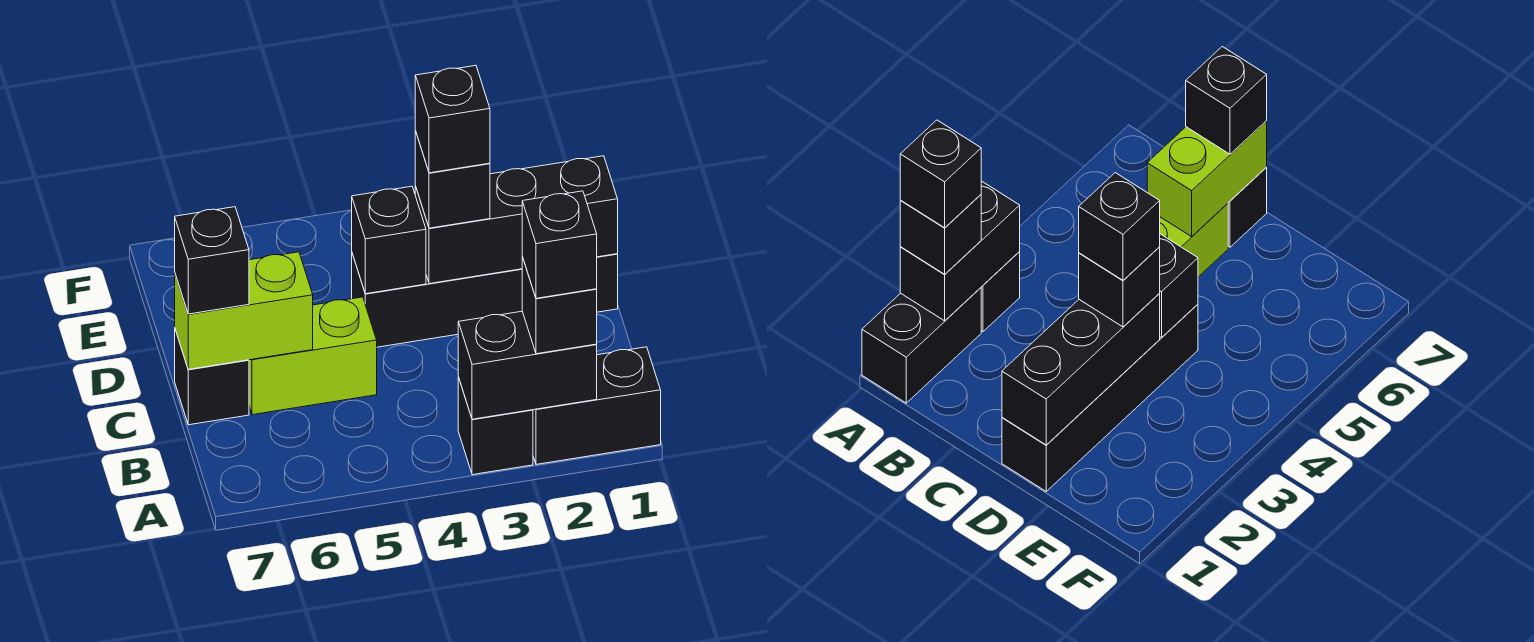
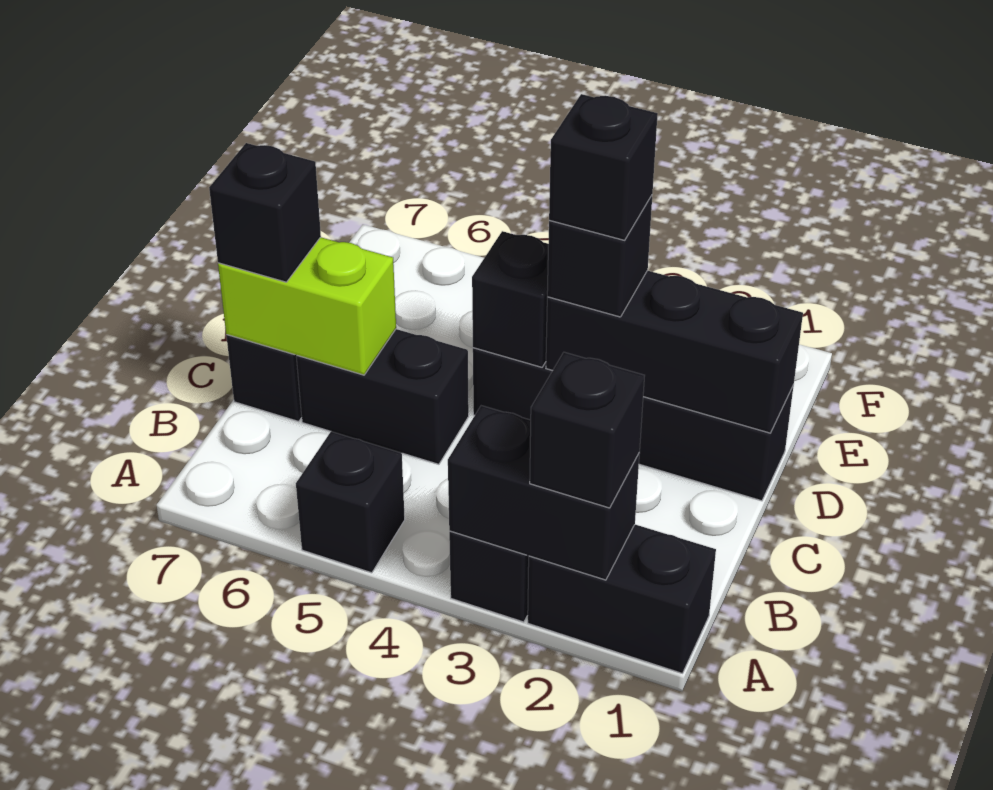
black 1x1 brick [522,191,597,298] -> black 1x1 brick moved to [296,432,405,573]
lime 1x2 brick [249,297,377,415] -> black 1x2 brick [296,329,469,464]

